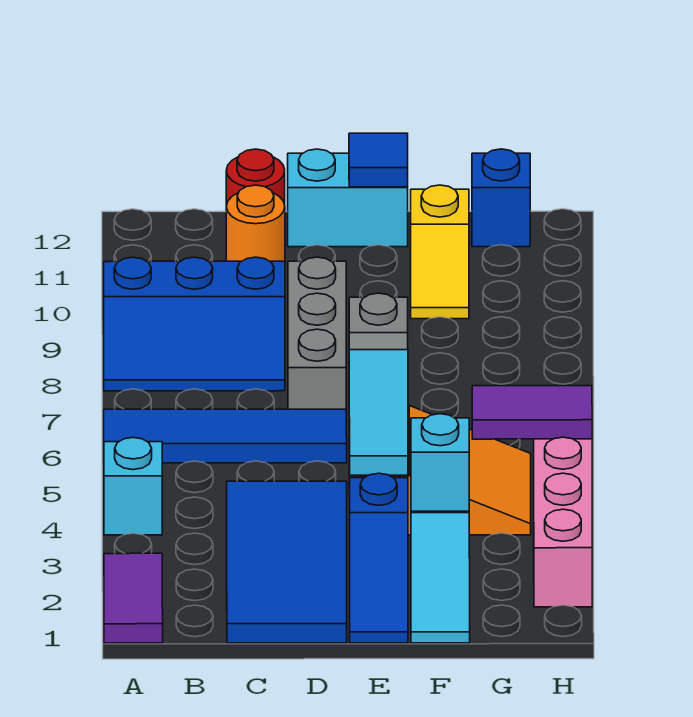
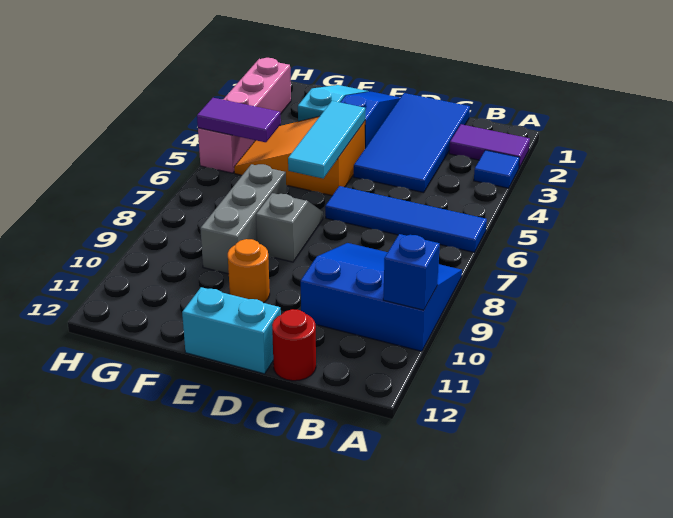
purple 1x2 tile [104,553,163,643] -> purple 1x2 tile turned to [449,124,530,168]
cyan 1x1 brick [104,438,162,535] -> none
blue 2x3 slope [104,257,285,391] -> blue 3x3 slope [301,243,462,351]
orange 1x1 round brick [226,185,285,261] -> orange 1x1 round brick moved to [228,239,270,303]
grey 1x3 brick [288,257,346,409] -> grey 1x3 brick moved to [200,164,286,274]
blue 1x1 tile [349,133,408,187] -> blue 1x1 tile moved to [474,150,520,188]
cyan 1x1 brick [411,414,469,511] -> none
yellow 1x2 slope [411,185,469,319] -> none
blue 1x1 brick [472,149,530,247] -> blue 1x1 brick moved to [383,234,440,310]

